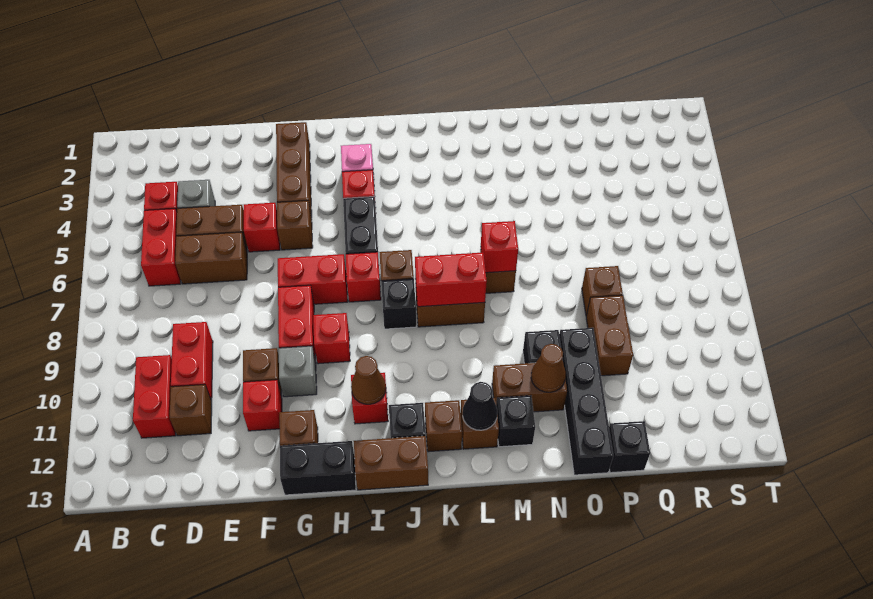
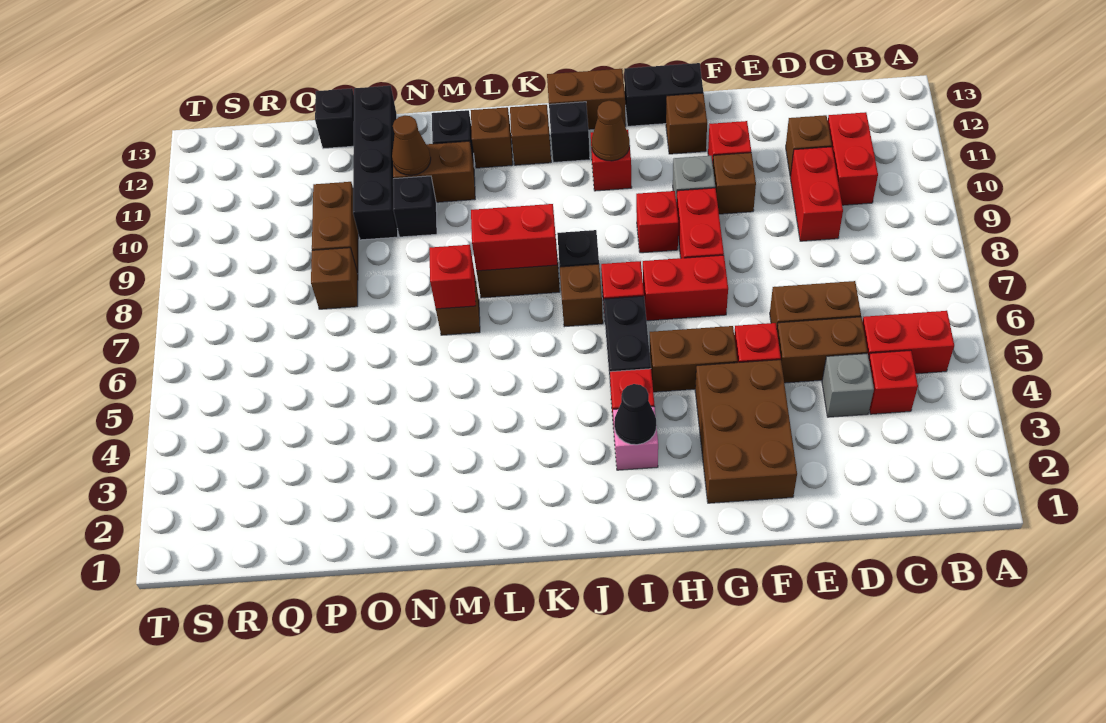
red 1x2 brick [141,209,181,286] -> red 1x2 brick turned to [862,311,954,374]
brown 1x3 brick [276,122,312,220] -> brown 2x3 brick [695,360,797,503]
brown 1x1 brick [277,201,313,250] -> brown 1x2 brick [650,326,737,392]
black 1x1 cone [463,382,497,430] -> black 1x1 cone moved to [614,384,656,445]

